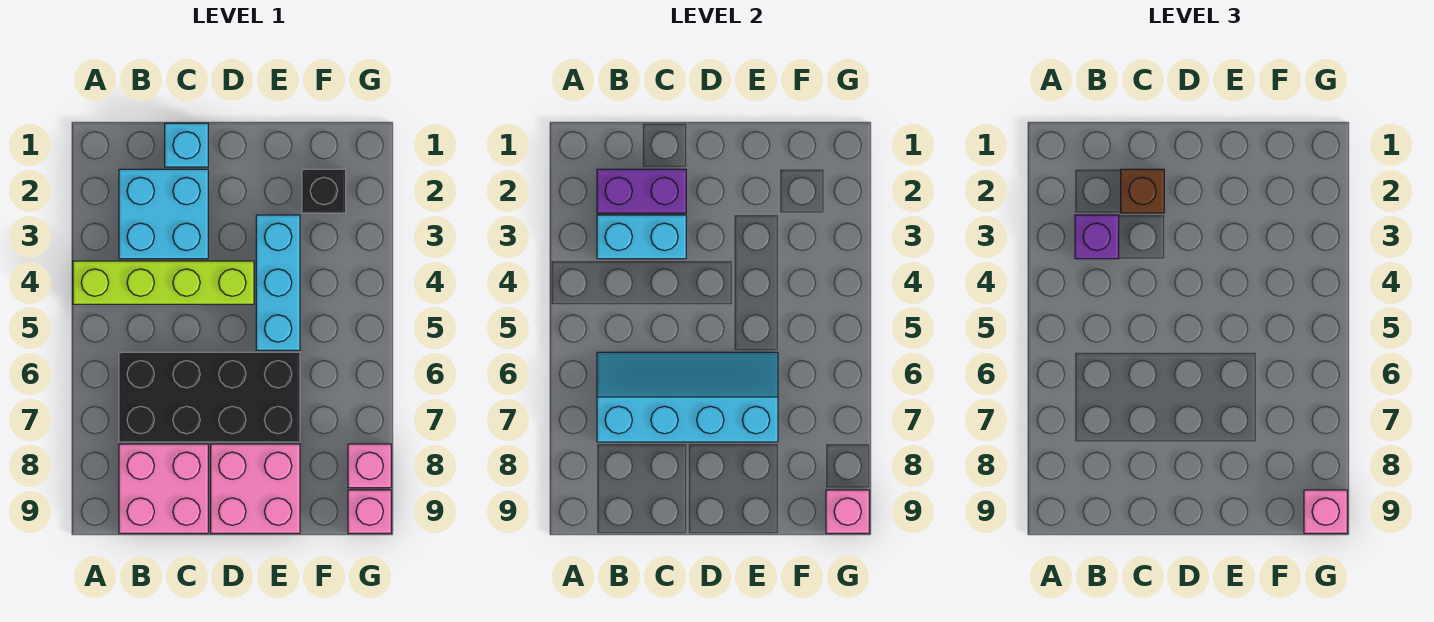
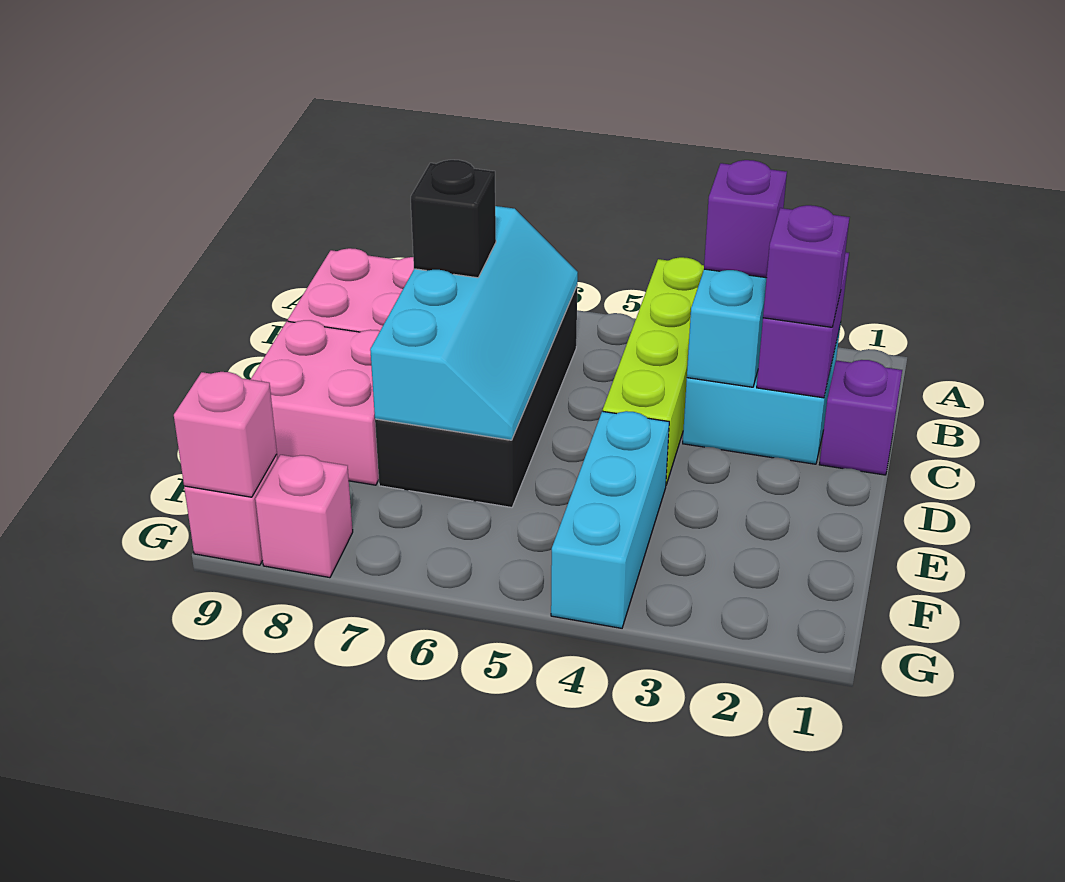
cyan 1x1 brick [165,123,208,167] -> purple 1x1 brick [819,360,902,475]
brown 1x1 brick [1121,169,1164,213] -> purple 1x1 brick [763,205,850,327]
cyan 1x3 brick [256,215,300,350] -> cyan 1x3 brick turned to [551,411,669,628]
black 1x1 brick [302,169,346,213] -> black 1x1 brick moved to [411,160,496,278]
pink 1x1 brick [1304,490,1347,533] -> none

